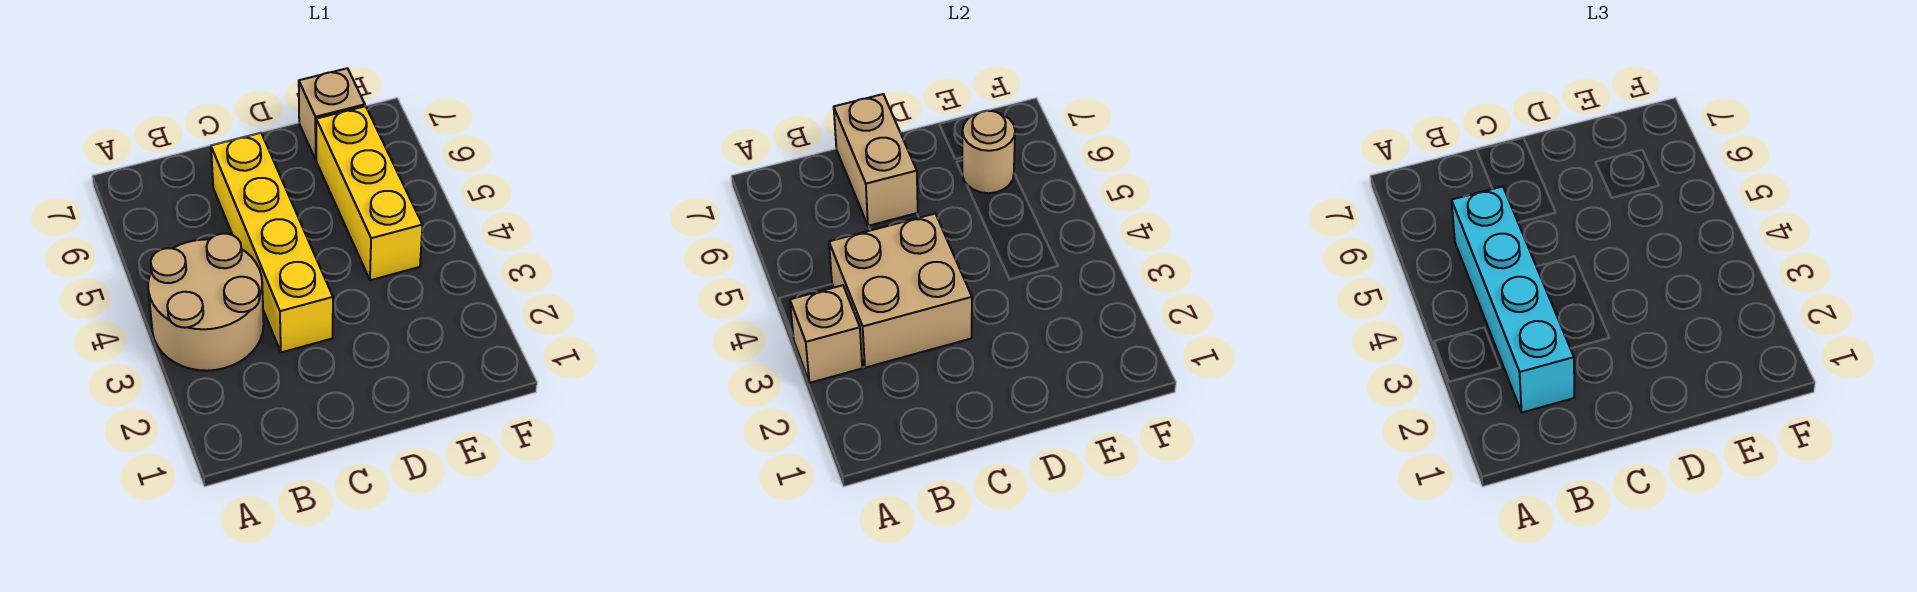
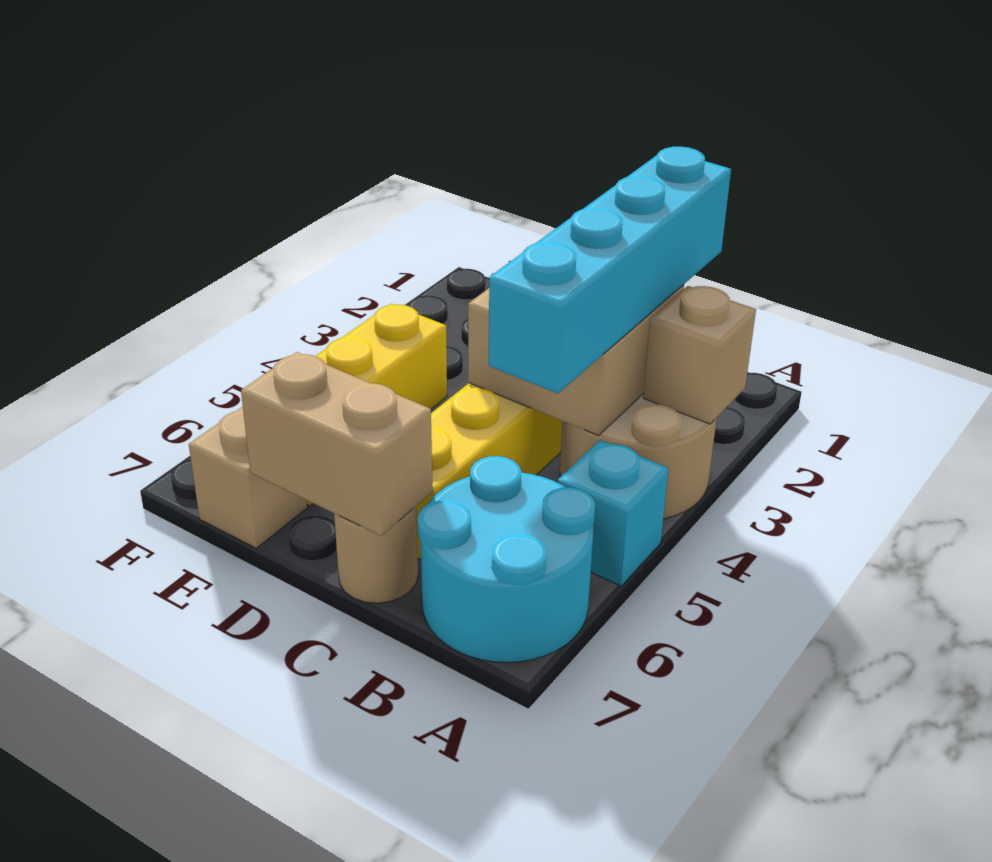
none -> cyan 1x1 brick [558,440,669,586]
none -> cyan 2x2 round brick [418,456,595,662]
tan 1x2 brick [834,94,918,226] -> tan 1x2 brick turned to [241,352,433,536]
tan 1x1 round brick [962,111,1015,193] -> tan 1x1 round brick moved to [334,507,418,603]

